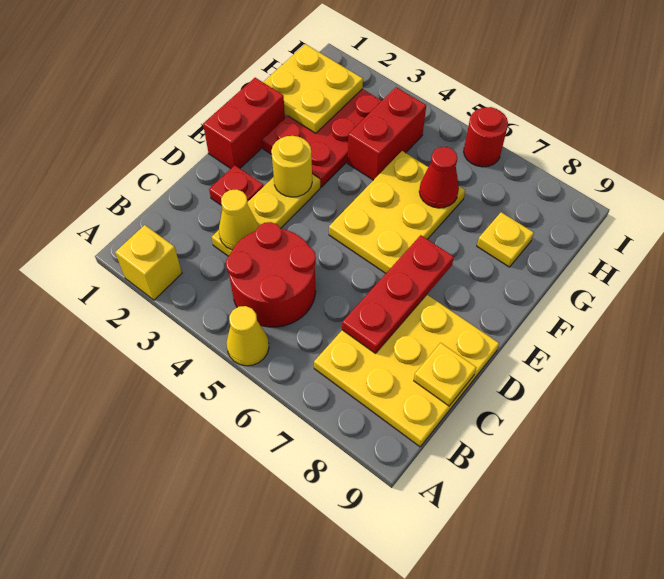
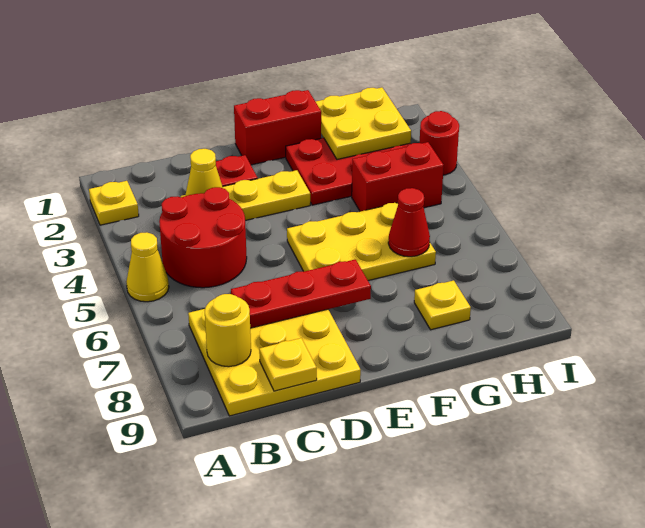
yellow 1x1 brick [115,225,182,300] -> yellow 1x1 plate [89,181,139,225]
yellow 1x1 round brick [271,136,312,197] -> yellow 1x1 round brick moved to [205,294,251,367]
red 1x1 round brick [464,107,508,167] -> red 1x1 round brick moved to [420,111,459,175]

